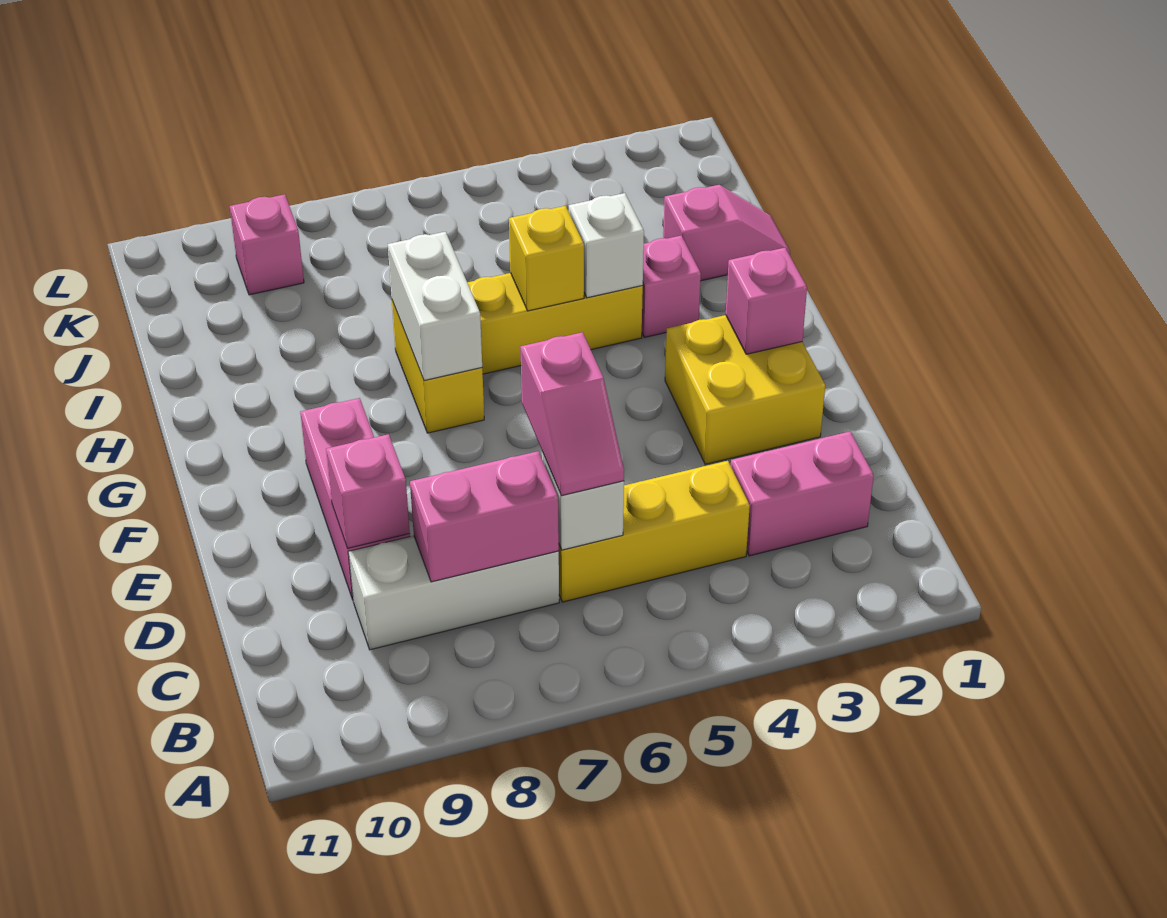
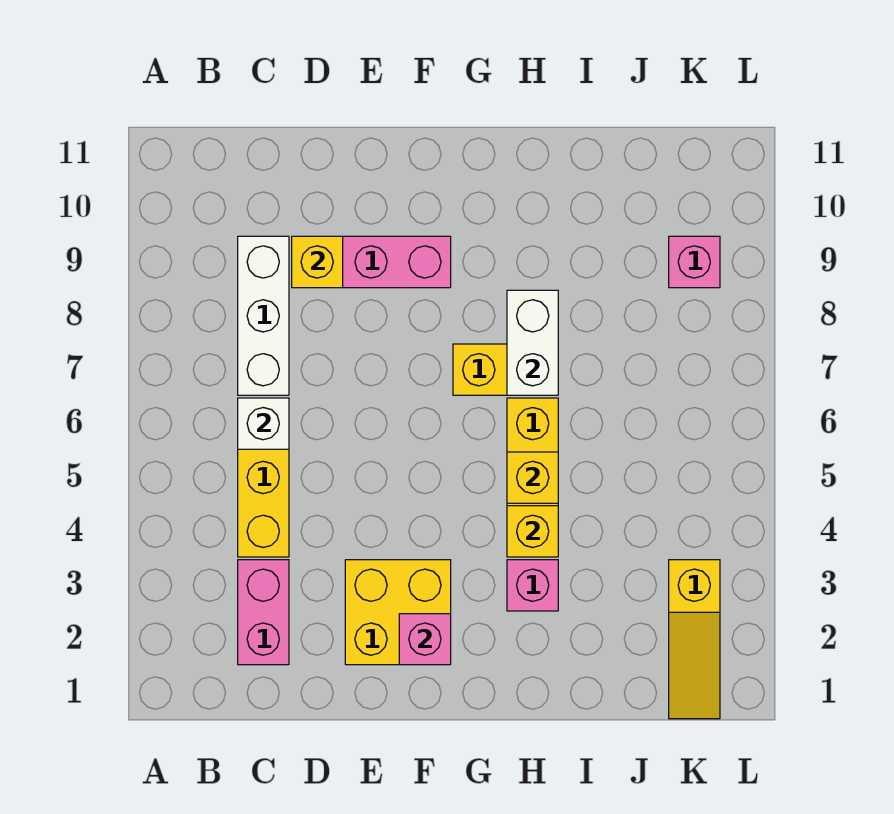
pink 1x2 slope [520,332,624,496] -> none
pink 1x2 brick [410,451,559,582] -> none
pink 1x1 brick [326,434,410,548] -> yellow 1x1 brick [292,236,343,288]
white 1x2 brick [388,232,482,381] -> white 1x2 brick turned to [507,290,558,395]
white 1x1 brick [569,193,644,298] -> yellow 1x1 brick [507,506,558,557]
pink 1x2 slope [663,185,790,281] -> none
none -> yellow 1x3 slope [669,560,720,719]

